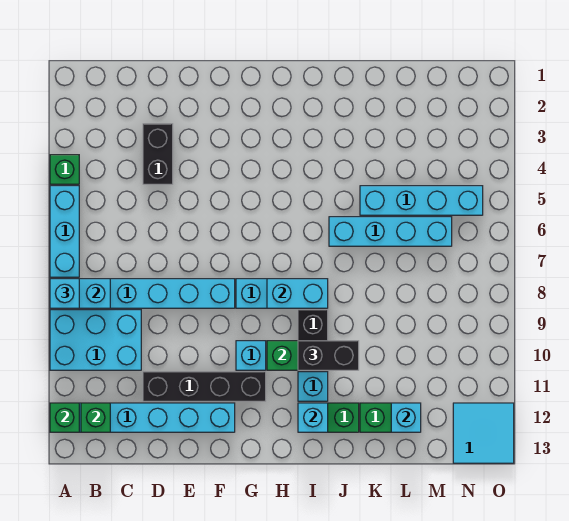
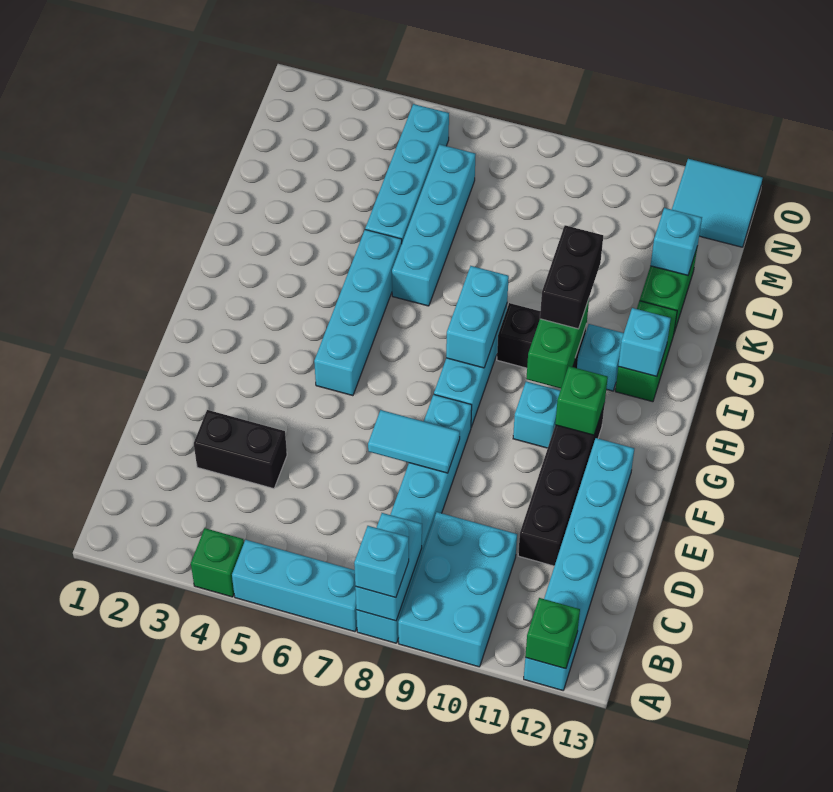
green 1x1 brick [81,403,110,432] -> green 1x1 brick moved to [555,366,608,435]
none -> cyan 1x2 tile [368,410,460,473]
none -> cyan 1x4 brick [314,230,402,396]

